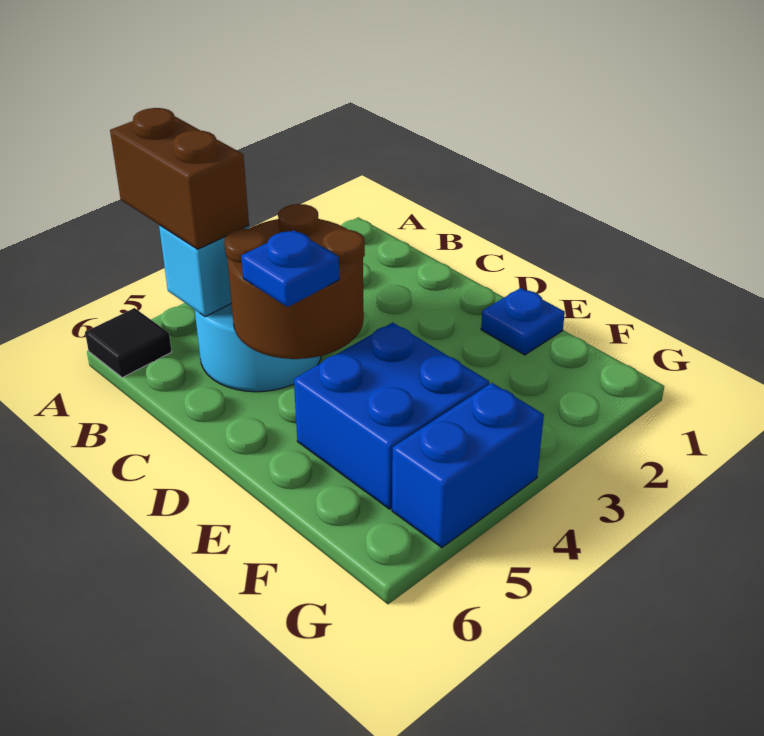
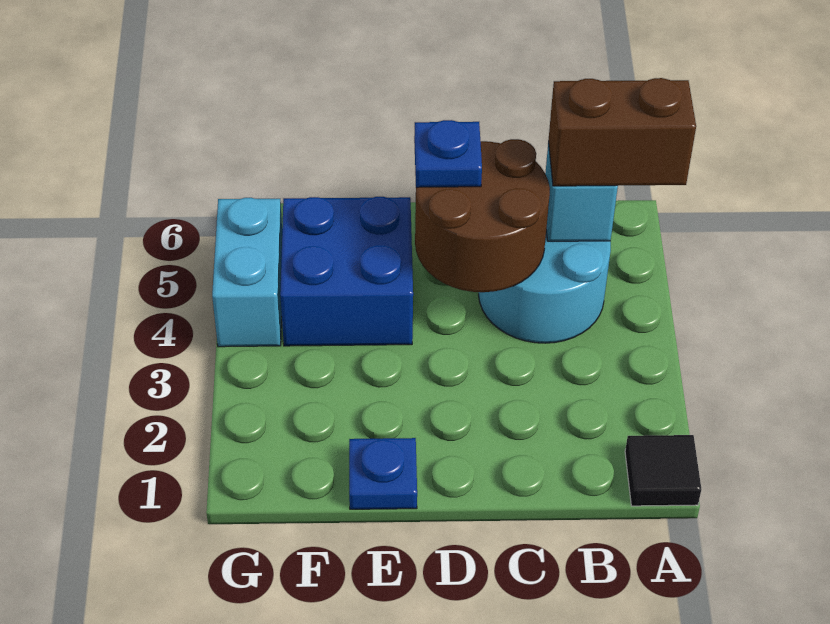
black 1x1 tile [85,308,172,378] -> black 1x1 tile moved to [625,435,701,506]
blue 1x2 brick [392,383,544,548] -> cyan 1x2 brick [212,198,282,347]

